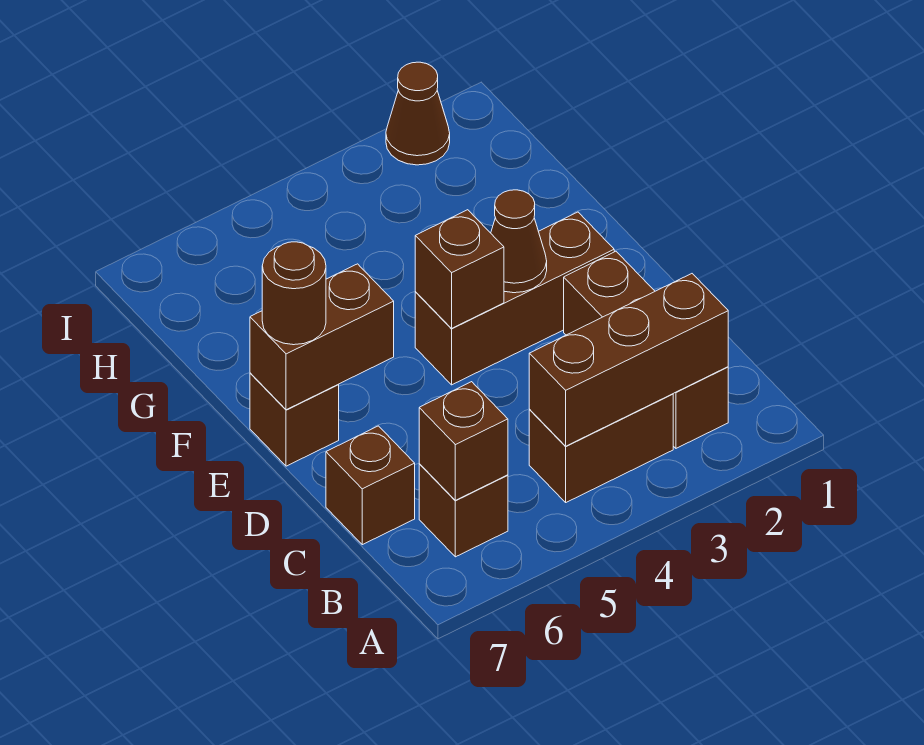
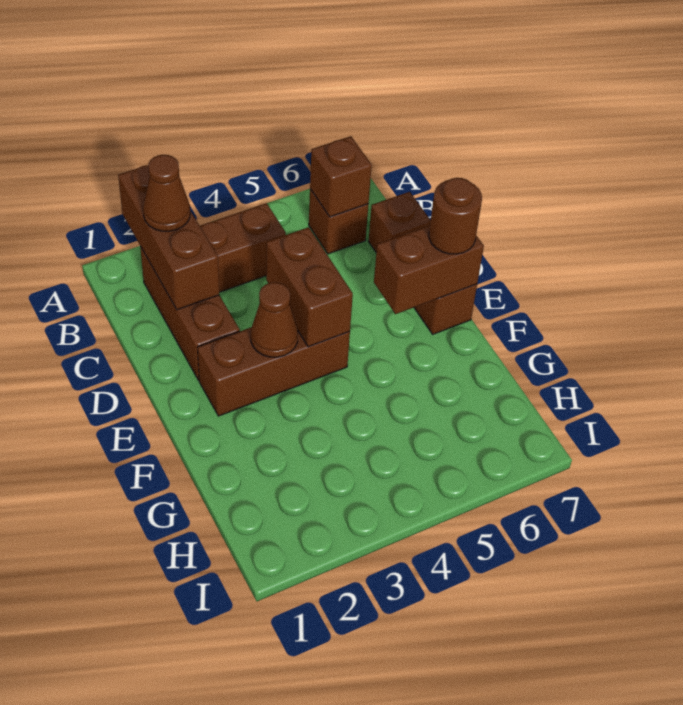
brown 1x3 brick [529,274,728,446] -> brown 1x3 brick turned to [118,165,219,310]
brown 1x1 brick [415,210,504,328] -> brown 1x2 brick [266,227,353,347]
brown 1x1 cone [386,62,450,165] -> brown 1x1 cone moved to [143,155,190,231]

